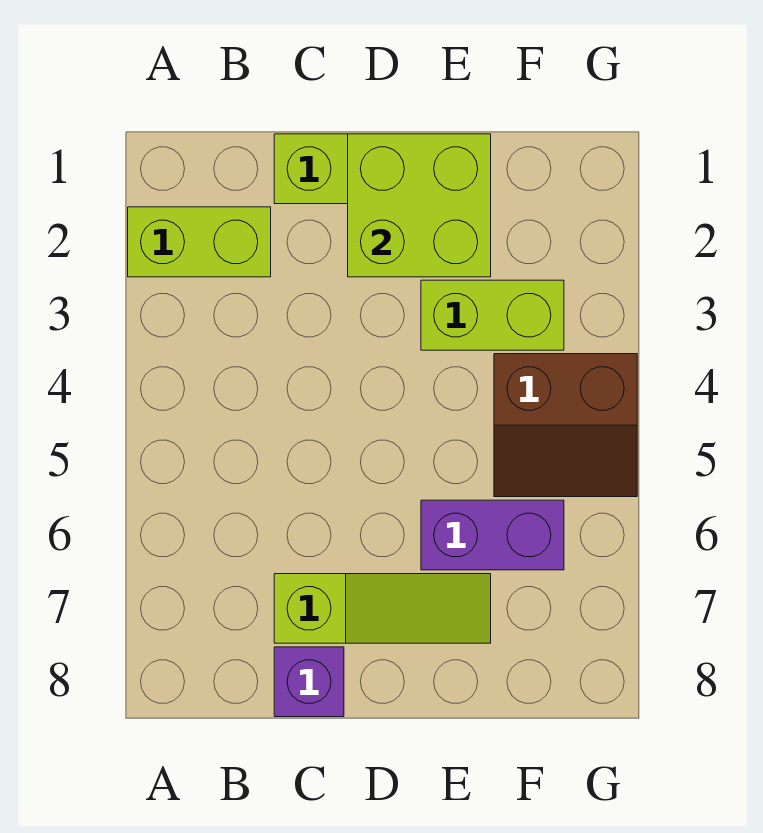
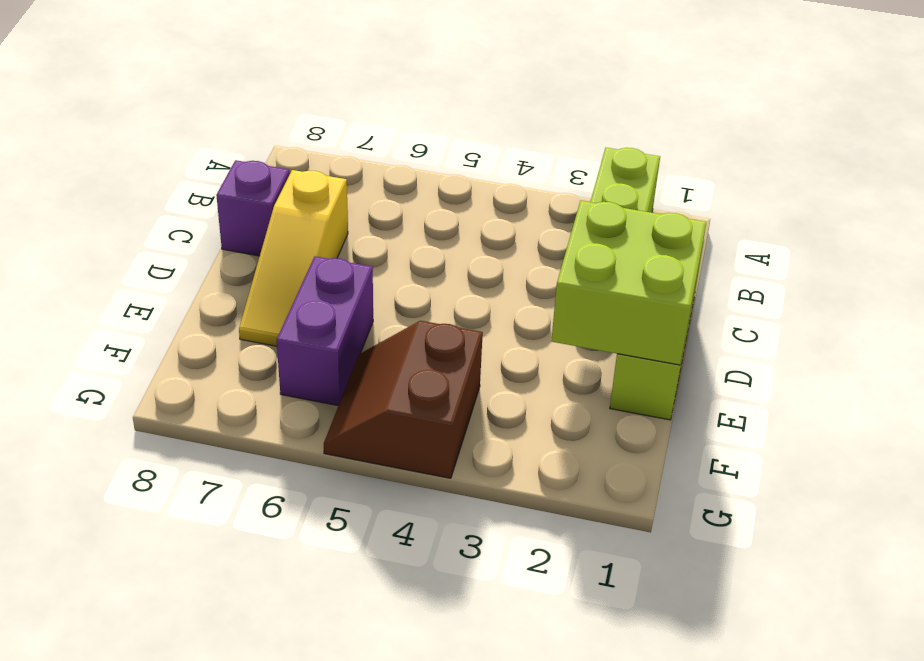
lime 1x3 slope [274,574,491,643] -> yellow 1x3 slope [239,170,348,346]
lime 1x2 brick [421,280,564,350] -> none

